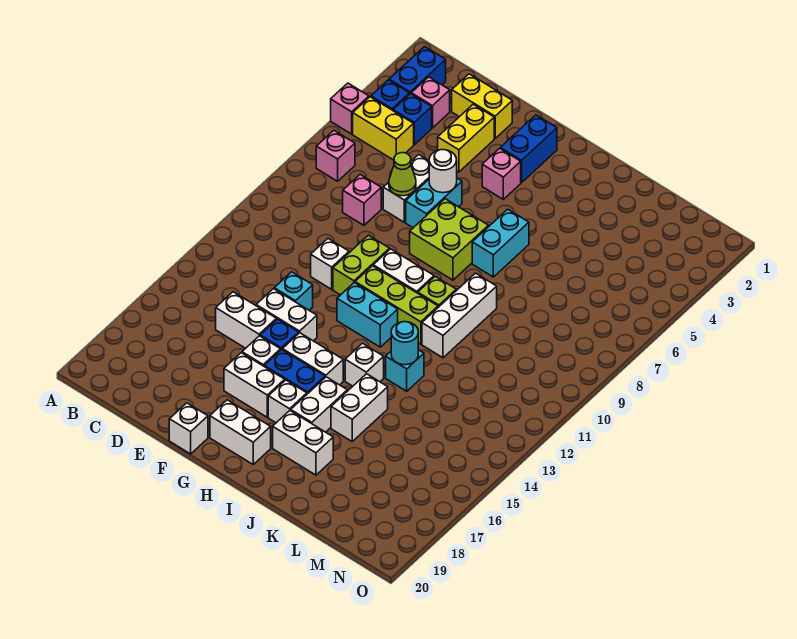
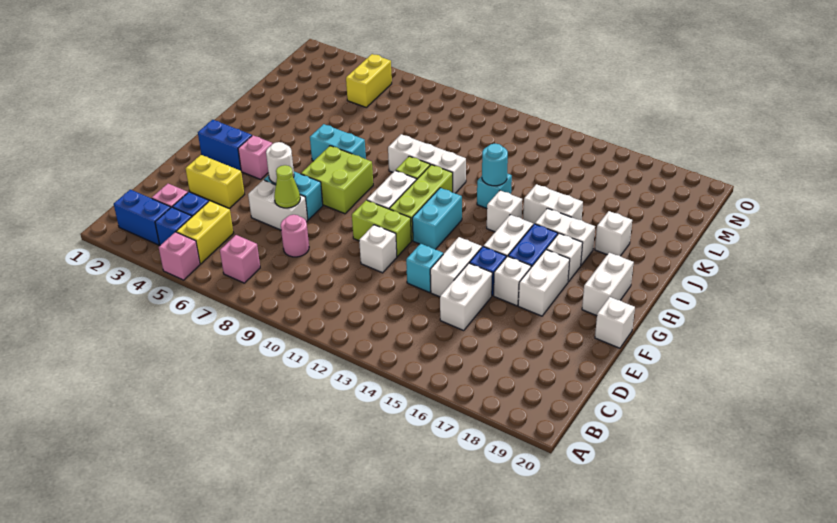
yellow 1x2 brick [452,74,512,138] -> yellow 1x2 brick moved to [346,54,392,107]
pink 1x1 brick [343,175,381,225] -> pink 1x1 round brick [281,215,309,257]
white 1x2 brick [273,411,333,475] -> white 1x1 brick [595,211,632,256]

